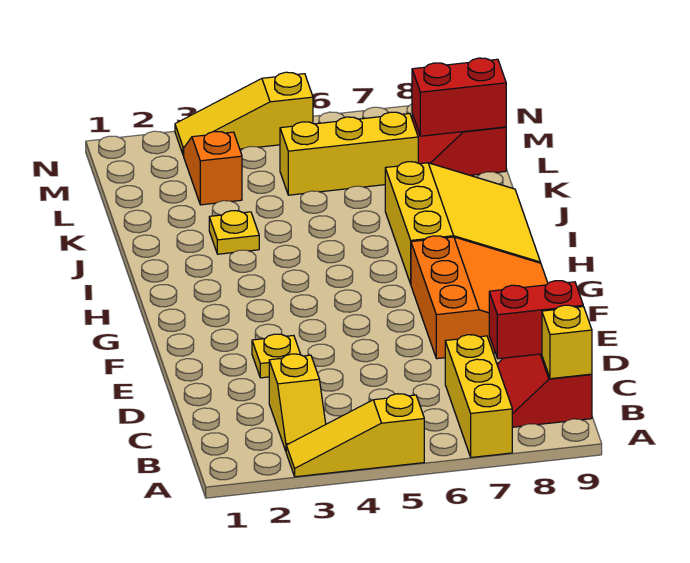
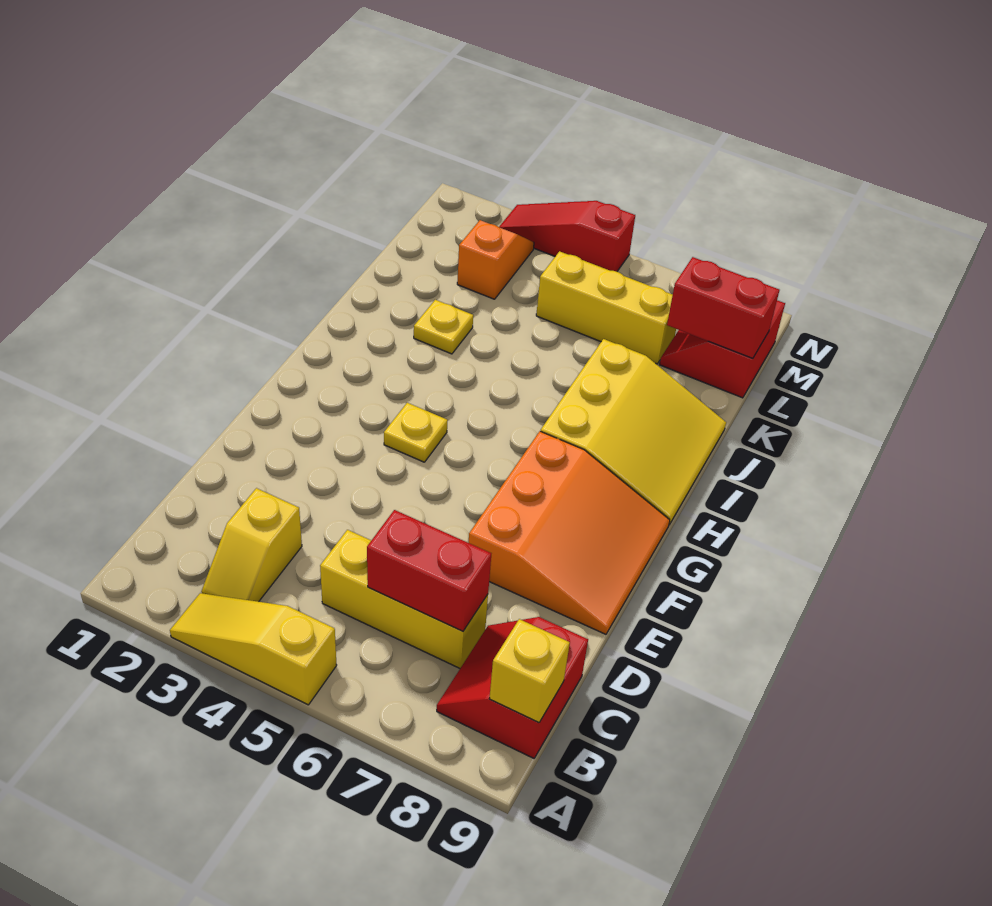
yellow 1x3 brick [445,335,512,457] -> yellow 1x3 brick turned to [320,530,488,668]
red 1x2 brick [489,281,583,359] -> red 1x2 brick moved to [367,510,491,631]
yellow 1x1 plate [252,334,301,378] -> yellow 1x1 plate moved to [384,403,448,462]
yellow 1x3 slope [175,72,313,155] -> red 1x3 slope [499,201,635,272]

